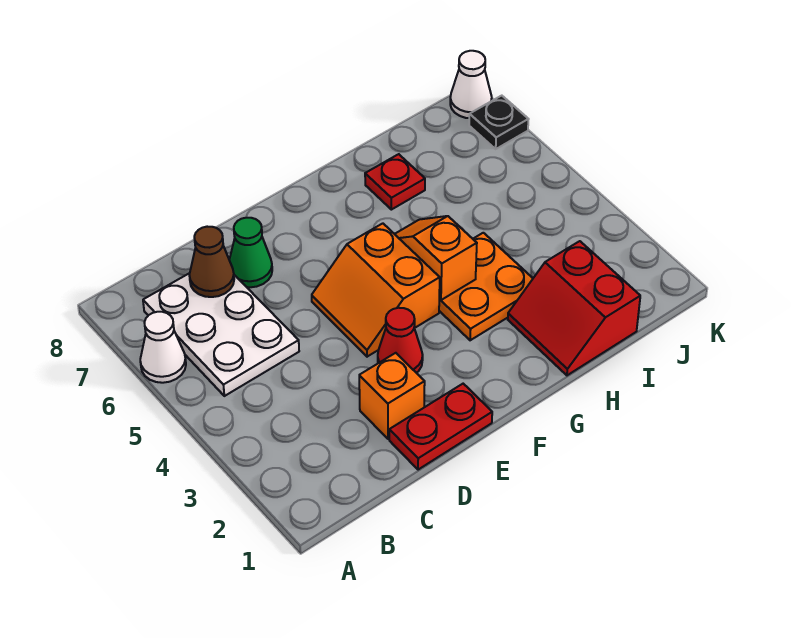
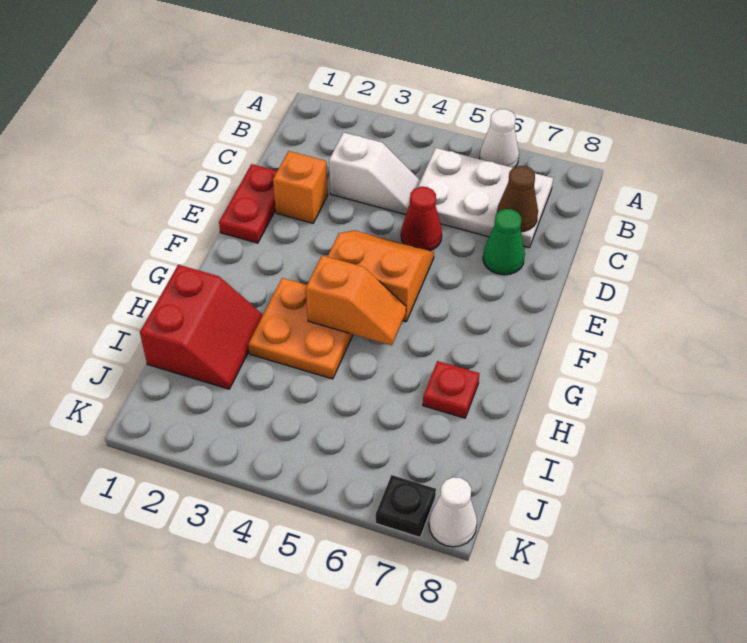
none -> white 1x2 slope [329,132,420,214]
red 1x1 cone [378,308,423,373] -> red 1x1 cone moved to [401,187,442,251]
red 2x2 slope [508,241,640,375] -> red 2x2 slope turned to [140,265,263,389]

